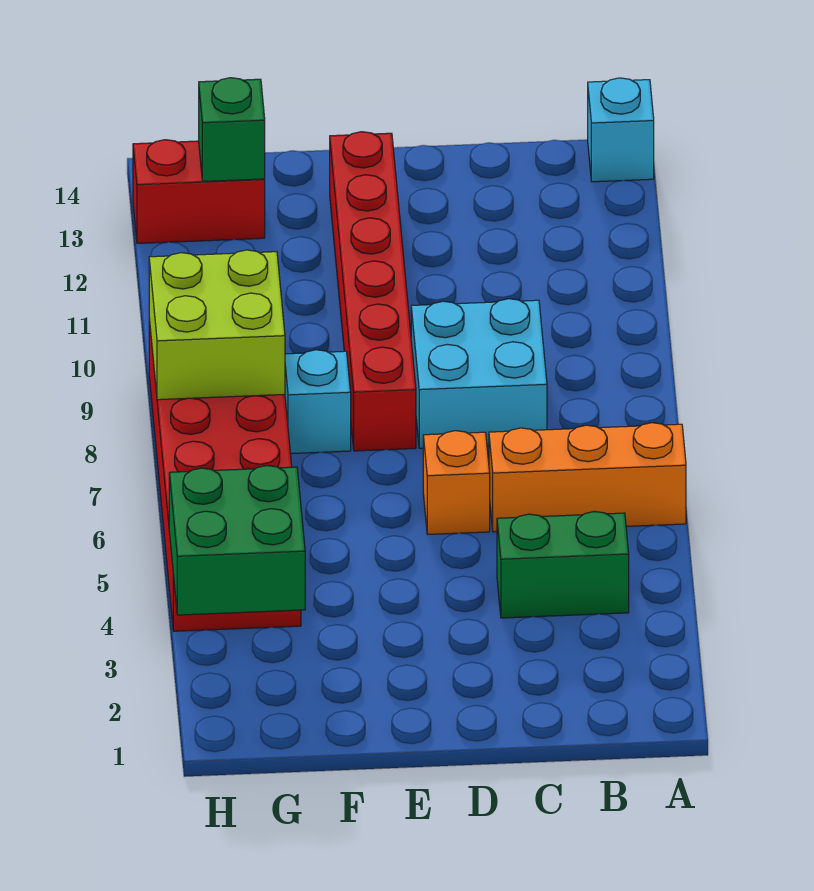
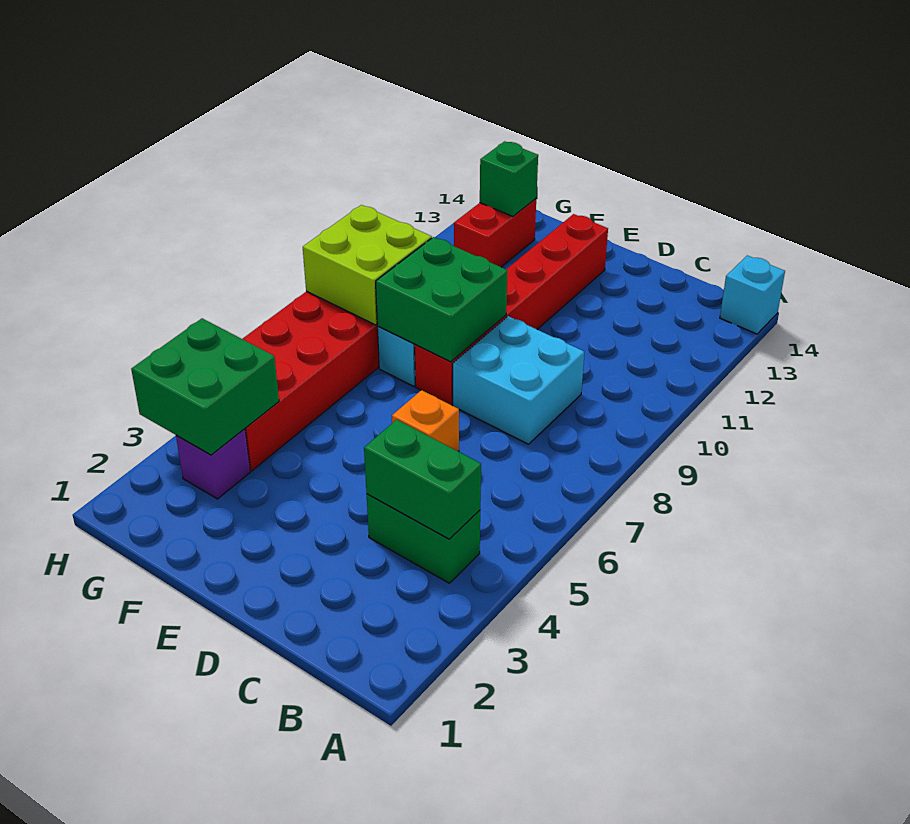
orange 1x3 brick [489,423,686,532] -> none
none -> green 1x2 brick [364,420,481,539]
none -> green 2x2 brick [376,237,507,362]
none -> purple 1x1 brick [176,429,250,499]
red 1x2 brick [133,140,265,243] -> red 1x2 brick turned to [454,199,536,267]

